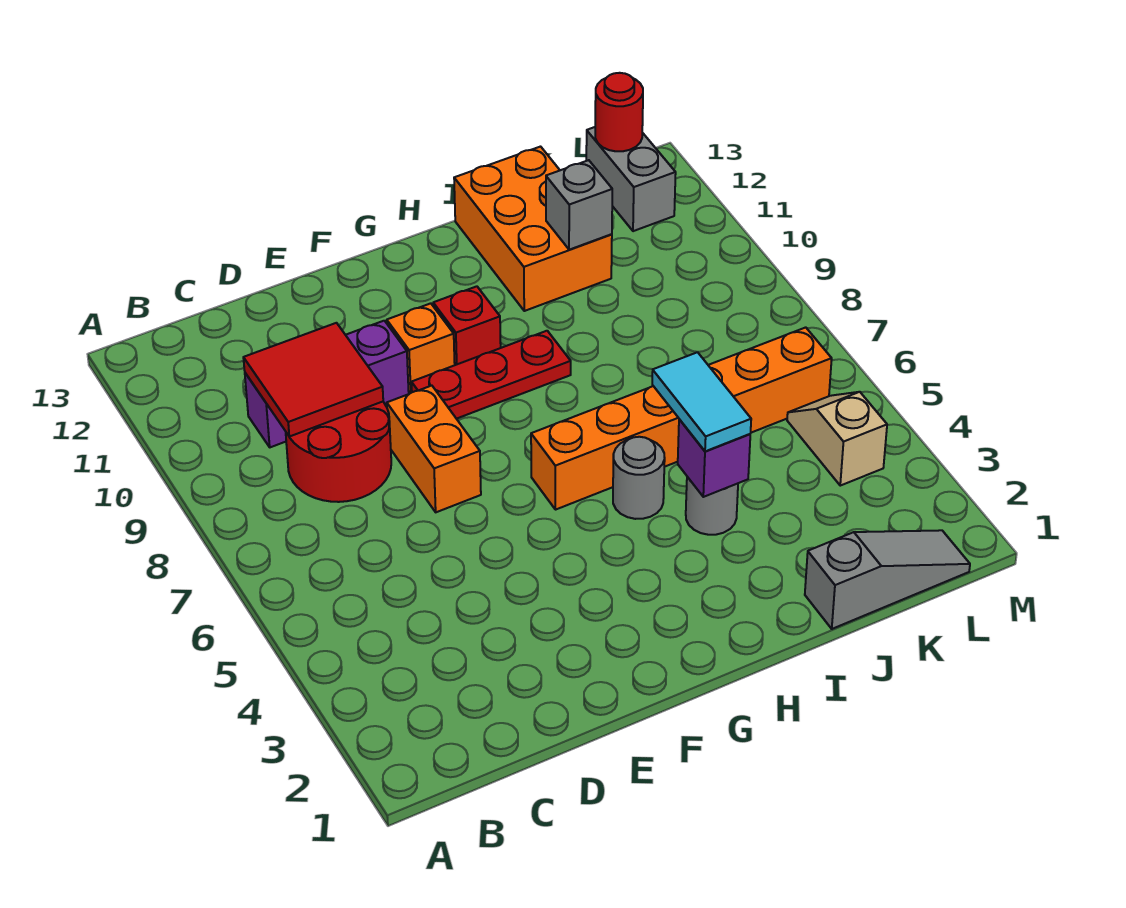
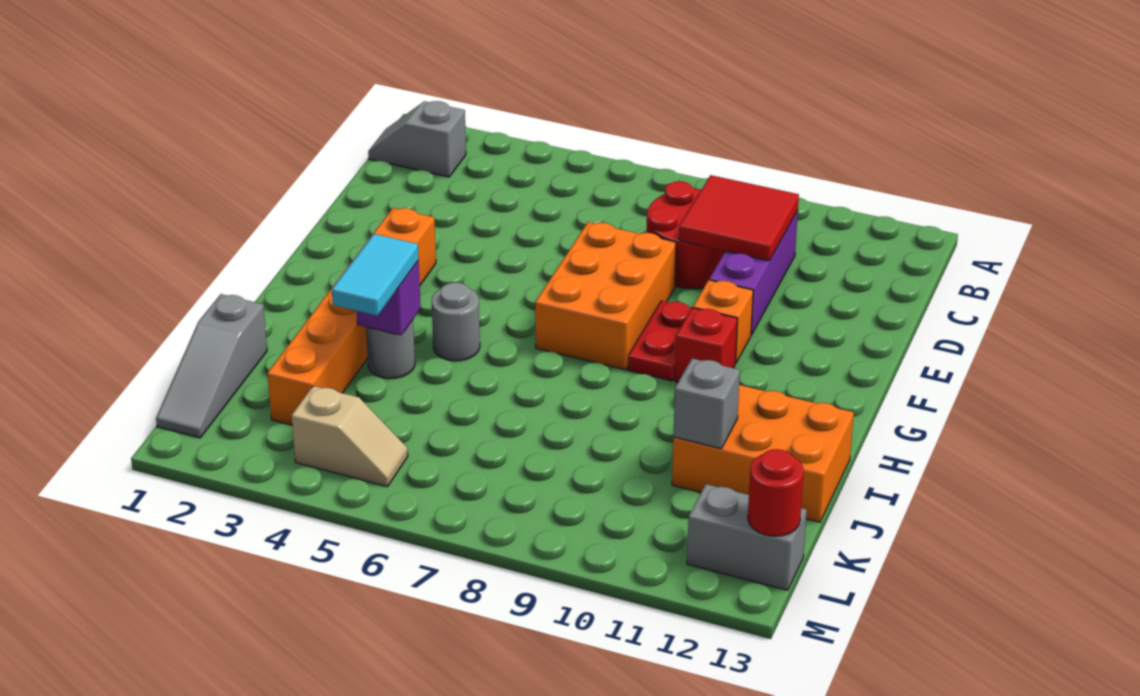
none -> grey 1x2 slope [368,101,466,177]
orange 1x2 brick [387,386,481,512] -> orange 2x3 brick [535,222,676,370]
red 1x3 plate [411,331,571,419] -> red 1x2 plate [628,301,692,381]
orange 1x6 brick [531,327,832,510] -> orange 1x6 brick moved to [267,208,436,425]
cyan 1x2 tile [652,352,751,452] -> cyan 1x2 tile turned to [332,234,419,316]

